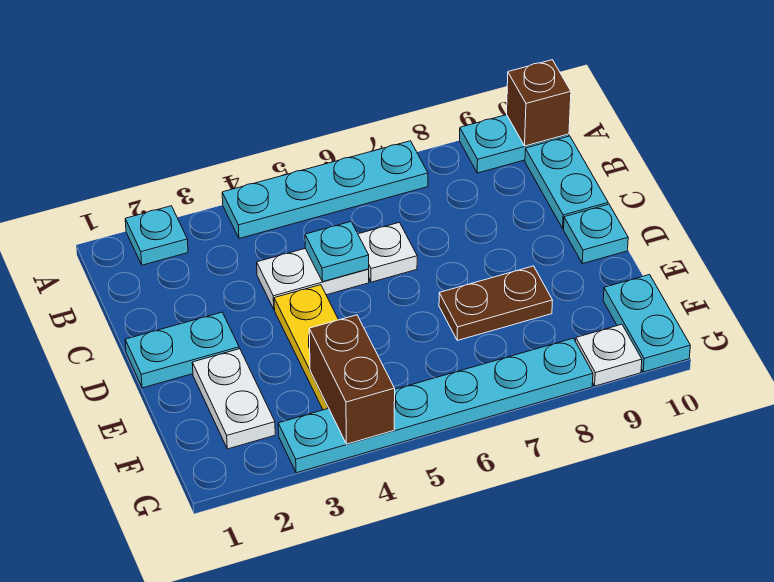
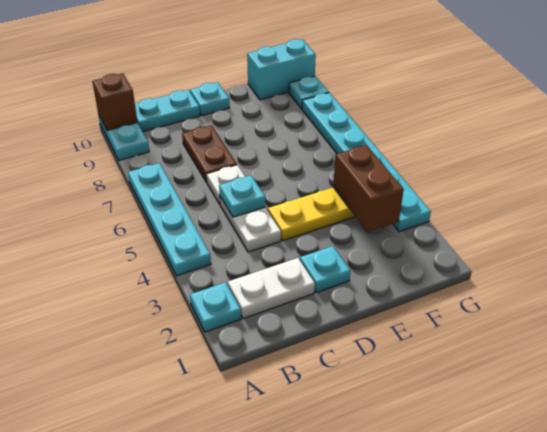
cyan 1x2 plate [125,312,239,388] -> cyan 1x1 plate [300,246,350,293]
white 1x2 plate [192,349,275,449] -> white 1x2 plate moved to [228,258,315,319]
brown 1x2 plate [439,266,553,340] -> brown 1x2 plate moved to [182,125,237,183]
brown 1x2 brick [309,315,395,444] -> brown 1x2 brick turned to [333,145,404,232]
cyan 1x2 plate [603,275,690,372] -> cyan 1x2 brick [247,39,316,100]
white 1x1 plate [576,324,642,386] -> cyan 1x1 plate [289,76,329,109]

